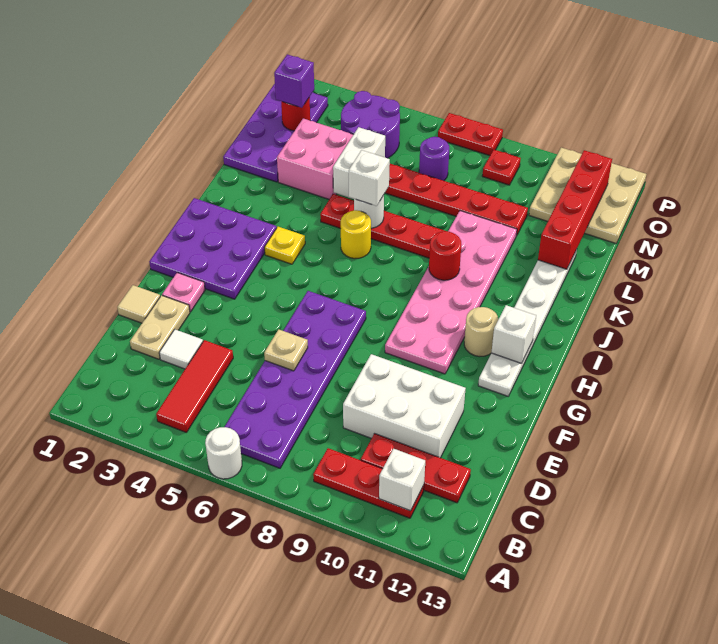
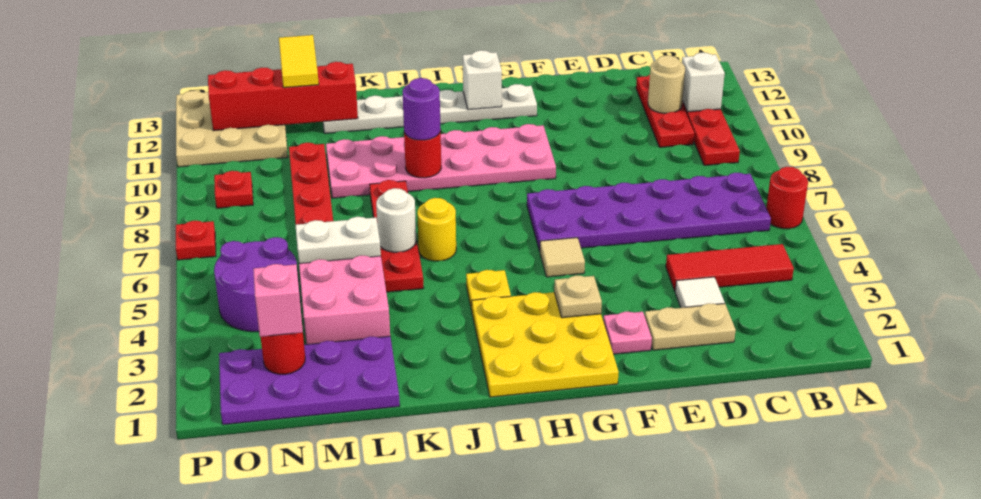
white 1x1 round brick [205,427,242,479] -> red 1x1 round brick [766,167,808,229]
white 2x3 brick [343,354,466,458] -> none
tan 1x1 tile [117,285,160,323] -> tan 1x1 tile moved to [540,238,585,277]
tan 1x1 plate [264,329,308,371] -> tan 1x1 plate moved to [554,275,602,318]
purple 3x3 plate [149,198,277,299] -> yellow 3x3 plate [472,292,619,397]
tan 1x1 round brick [464,307,498,357] -> tan 1x1 round brick moved to [648,55,685,113]
white 1x1 brick [349,150,390,206] -> none
none -> yellow 1x2 tile [279,35,319,88]
purple 1x1 brick [274,54,314,108] -> pink 1x1 brick [253,264,303,337]
purple 1x1 round brick [419,137,449,181] -> purple 1x1 round brick moved to [403,78,440,140]
red 1x2 plate [438,113,503,156] -> red 1x1 plate [176,221,216,260]

